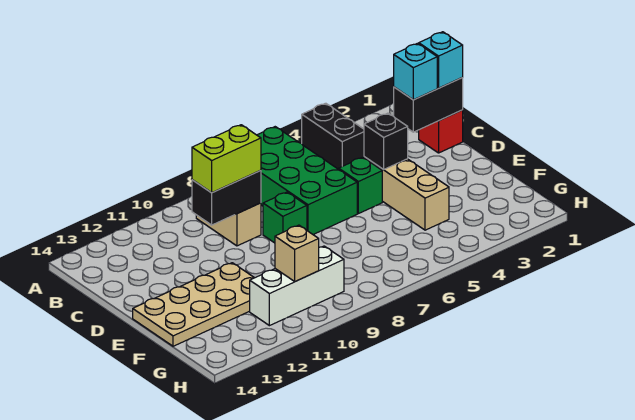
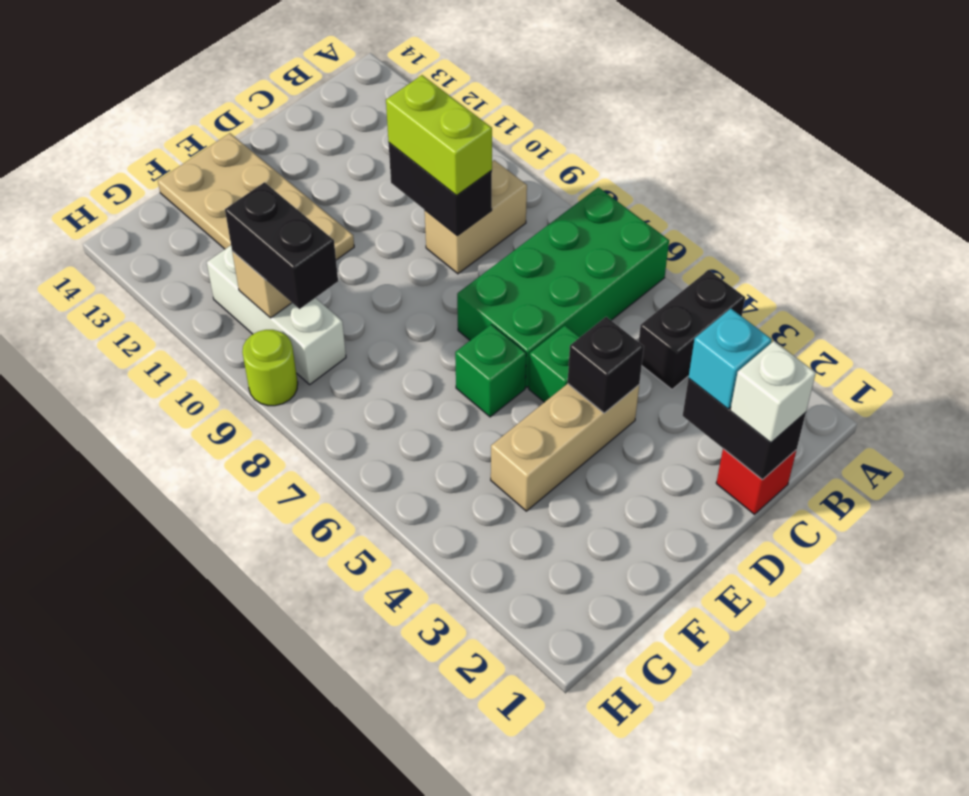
cyan 1x1 brick [419,32,463,88] -> white 1x1 brick [730,341,816,443]
green 1x1 brick [263,192,307,243] -> green 1x1 brick moved to [455,324,526,417]
none -> black 1x2 brick [225,182,338,309]
none -> lime 1x1 round brick [242,330,298,406]

